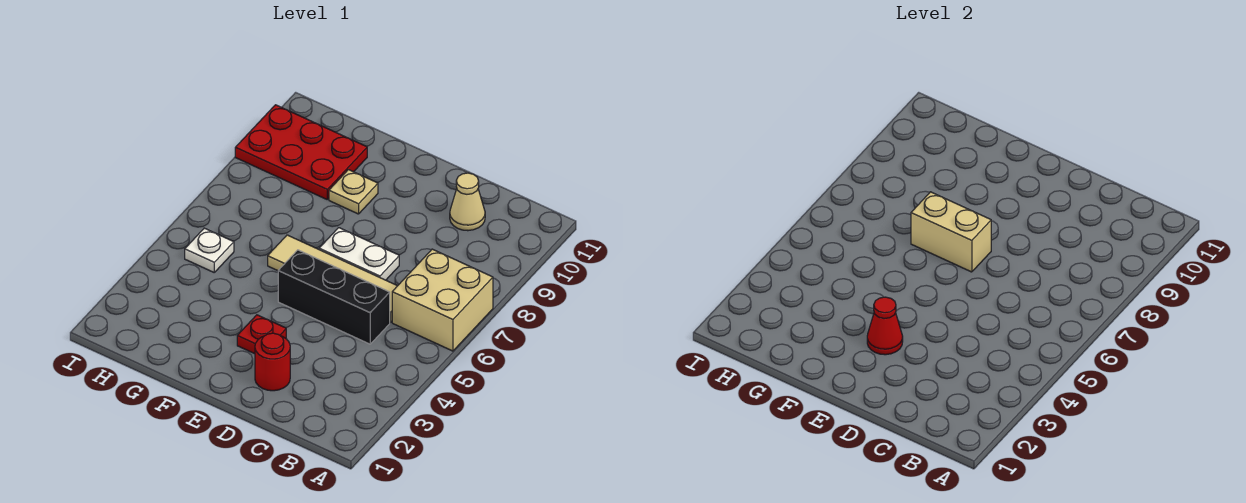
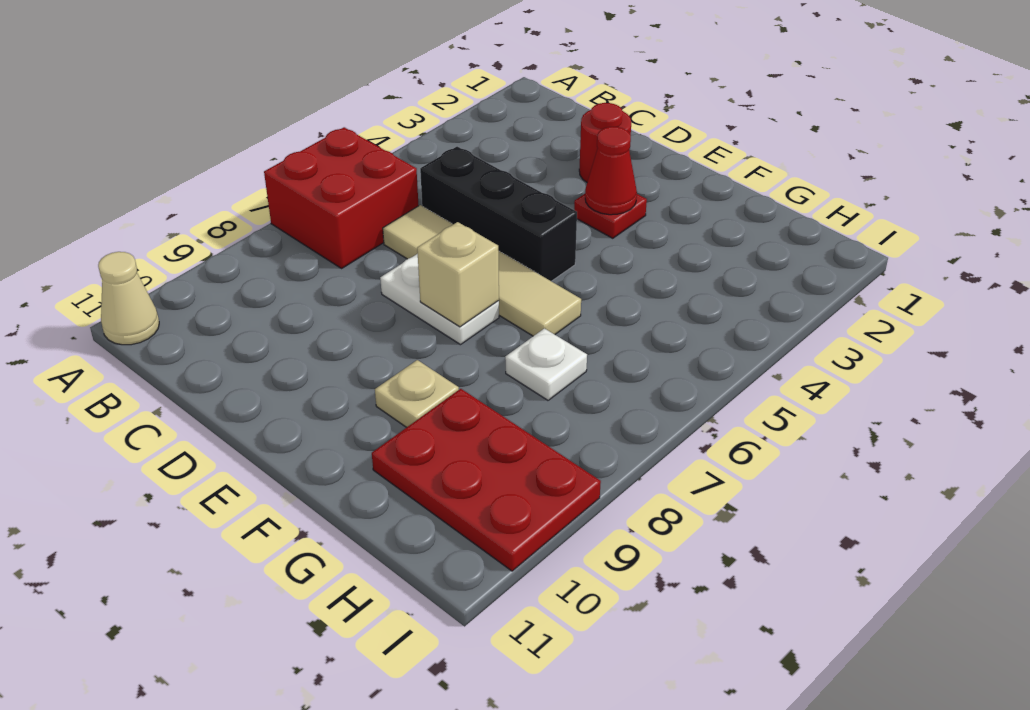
tan 2x2 brick [392,249,493,351] -> red 2x2 brick [264,127,419,268]
tan 1x1 cone [450,173,485,231] -> tan 1x1 cone moved to [98,252,159,345]
tan 1x2 brick [911,192,991,272] -> tan 1x1 brick [417,222,499,327]
white 1x1 plate [185,228,234,272] -> white 1x1 plate moved to [505,328,587,400]

